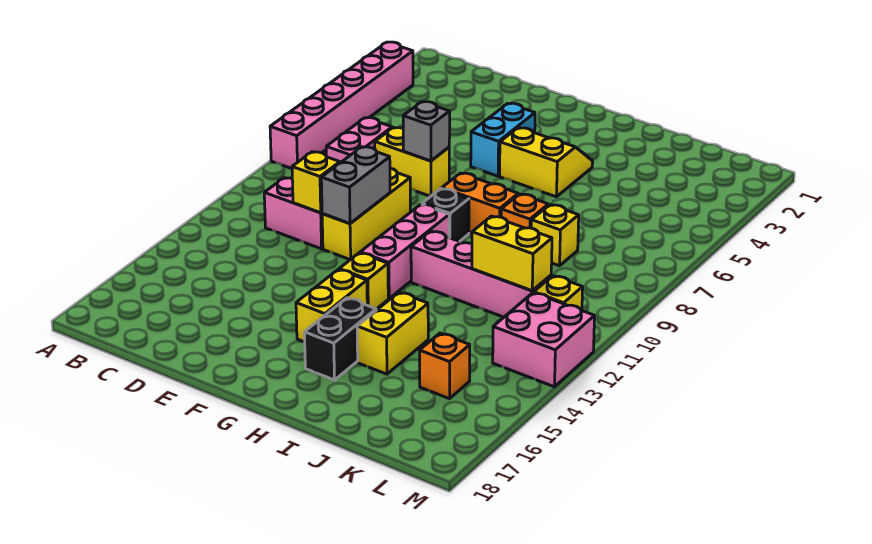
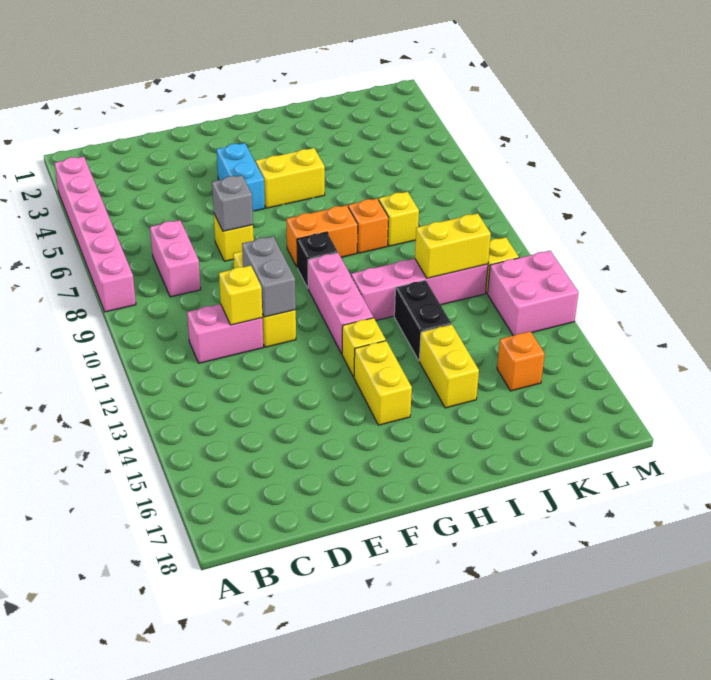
yellow 1x2 brick [375,127,449,196] -> yellow 1x1 brick [214,214,254,261]
black 1x2 brick [304,298,376,380] -> black 1x2 brick moved to [394,280,451,360]

